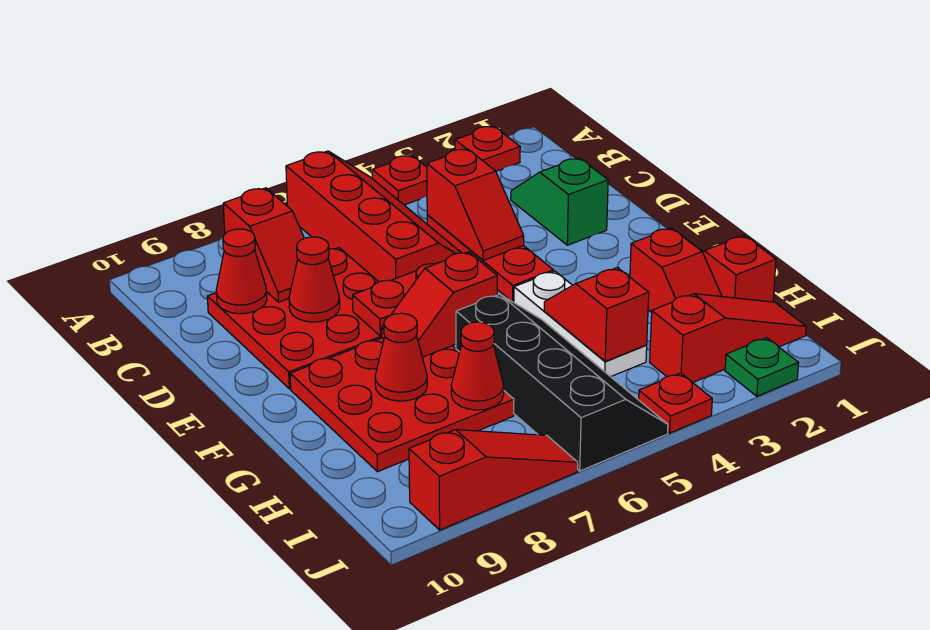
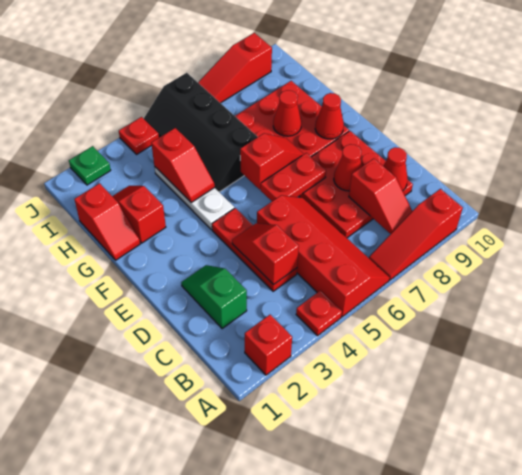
red 1x1 plate [455,126,520,171] -> red 1x1 brick [245,315,292,375]
red 2x4 slope [286,151,461,282] -> red 2x4 slope turned to [257,195,390,317]
red 1x2 slope [223,188,304,302] -> red 1x2 slope turned to [349,159,412,234]
green 1x2 slope [511,158,608,245] -> green 1x2 slope turned to [181,265,247,329]
red 1x1 cone [451,322,504,410] -> red 1x1 cone moved to [315,93,344,139]
red 1x3 slope [650,294,806,382] -> red 1x3 slope moved to [369,189,463,280]

